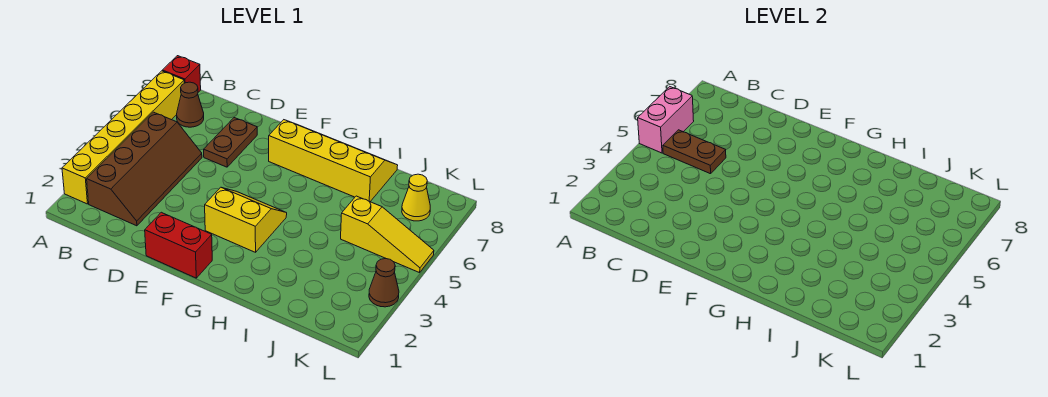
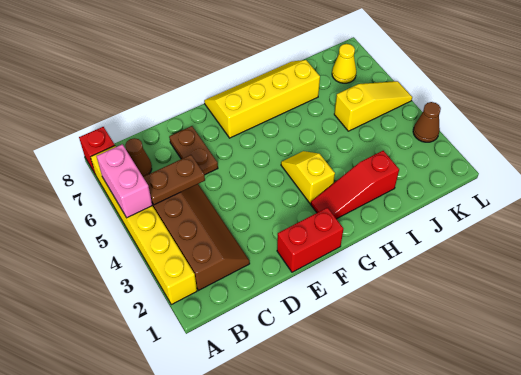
yellow 2x2 slope [205,187,287,252] -> yellow 1x2 slope [281,151,335,204]
none -> red 1x3 slope [311,151,399,219]

